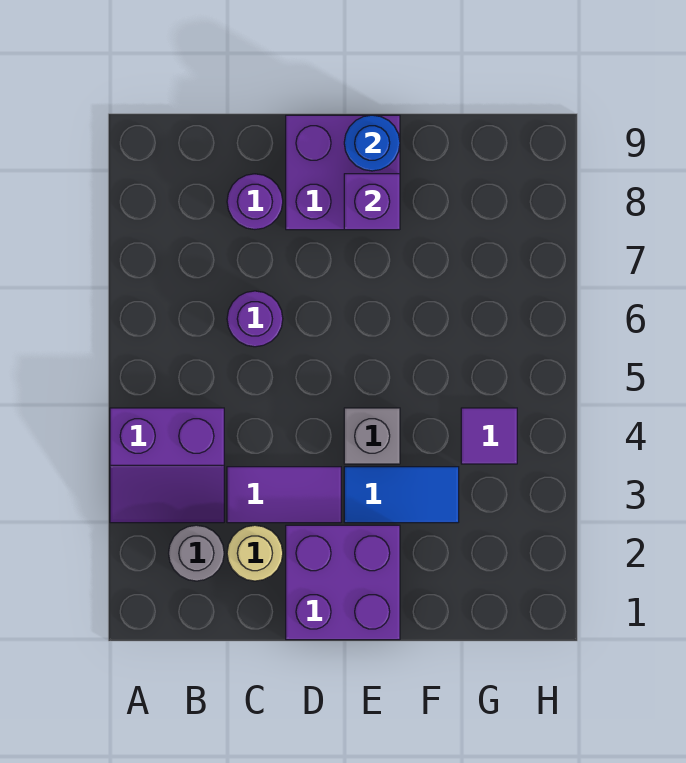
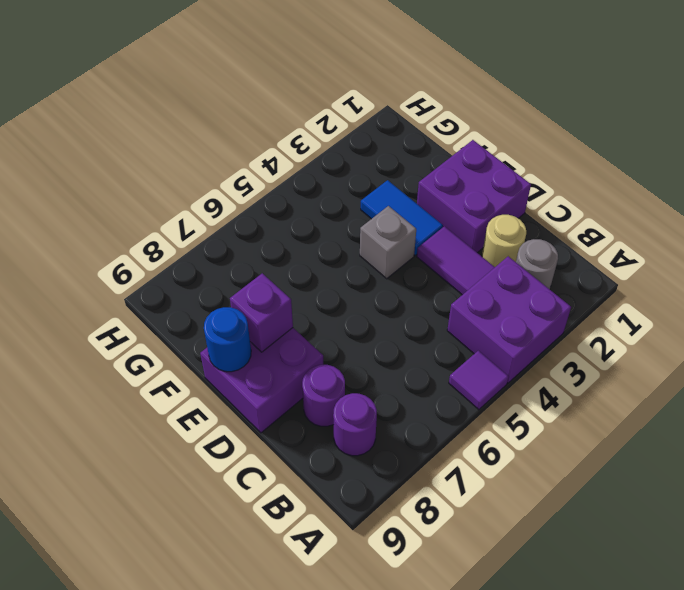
purple 2x2 slope [110,408,224,523] -> purple 2x2 brick [447,256,571,383]
purple 1x1 round brick [227,291,283,347] -> purple 1x1 round brick moved to [333,393,377,456]
purple 1x1 tile [461,408,517,464] -> purple 1x1 tile moved to [449,351,509,410]

